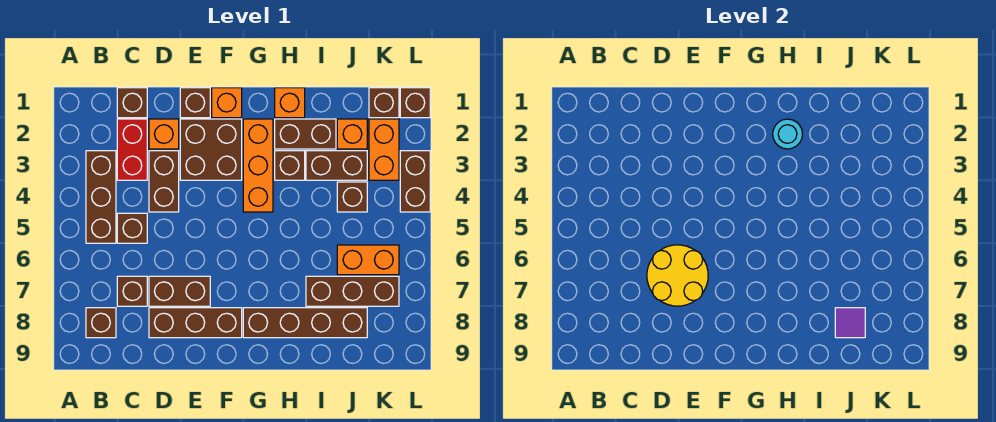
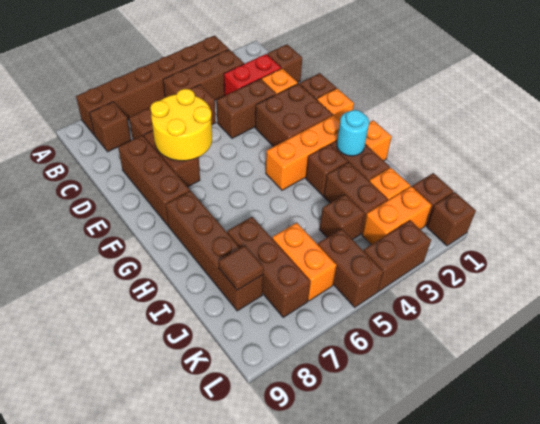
none -> brown 1x6 brick [76,35,229,135]
purple 1x1 tile [835,308,865,338] -> brown 1x1 tile [218,246,264,290]
none -> brown 1x2 brick [318,229,383,307]

